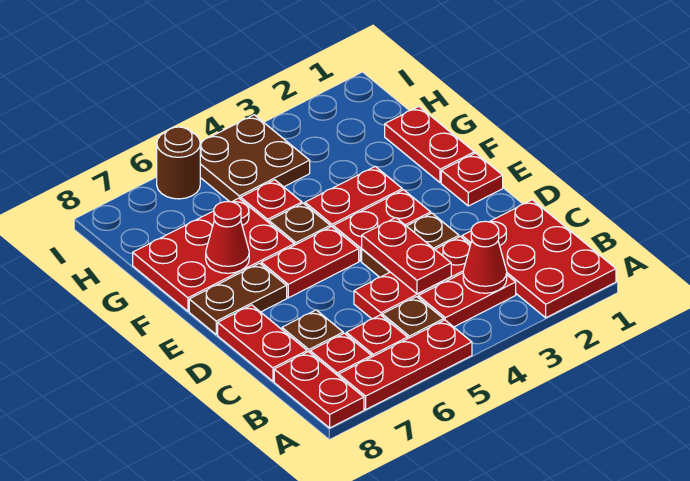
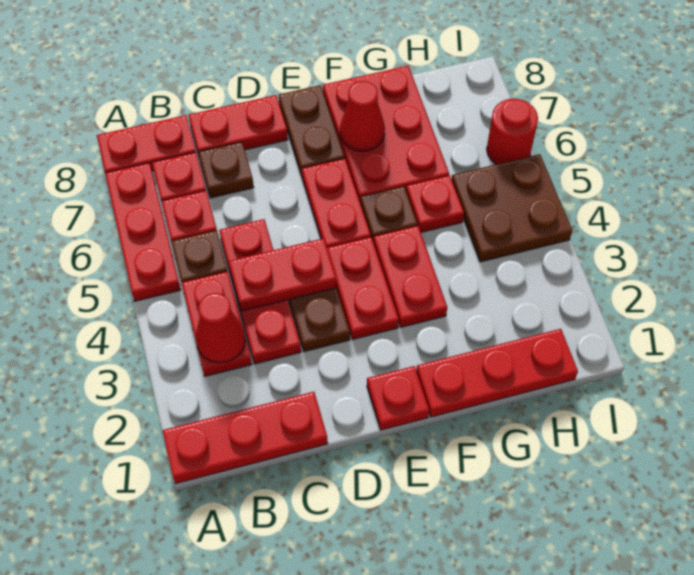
red 2x3 plate [462,200,616,318] -> red 1x3 plate [163,392,328,484]
red 1x2 plate [385,107,474,183] -> red 1x3 plate [416,329,578,417]
brown 1x1 round brick [157,127,200,199] -> red 1x1 round brick [487,99,538,164]

